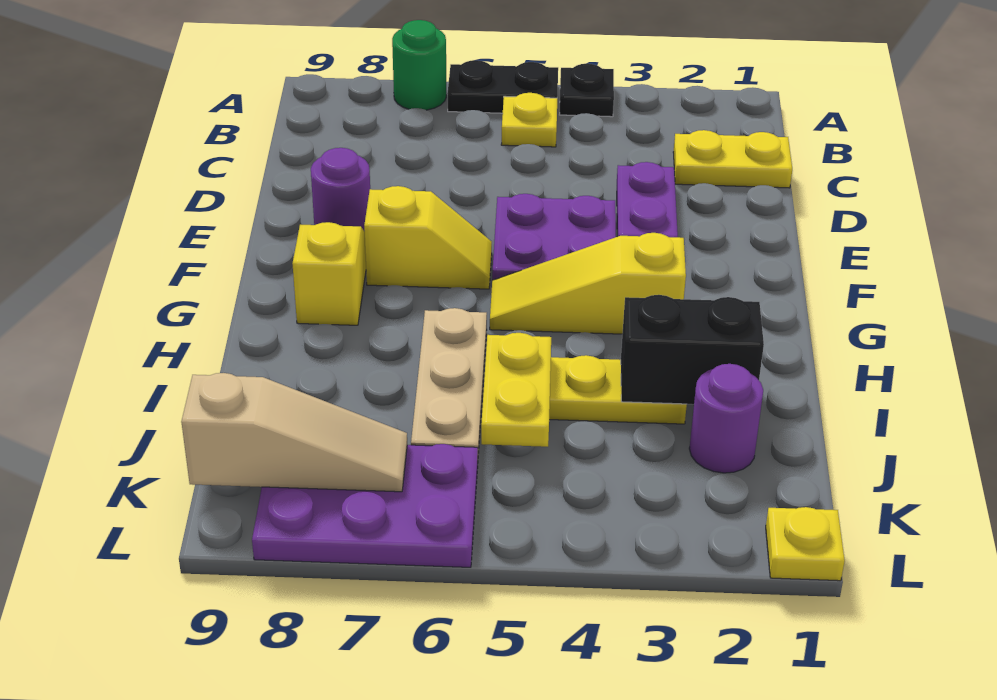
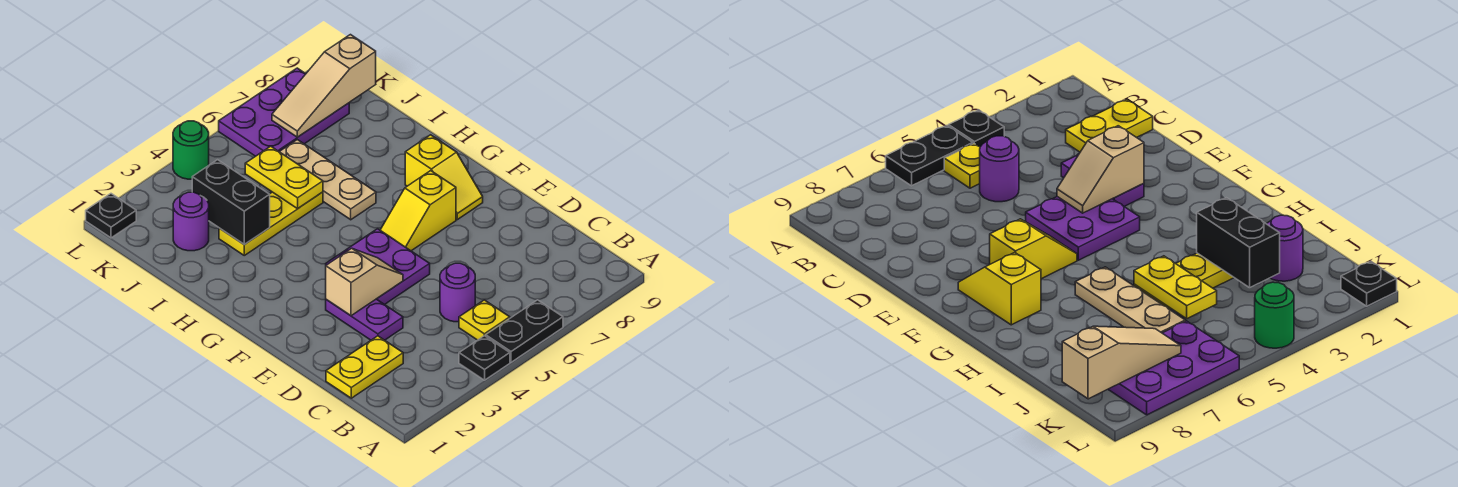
green 1x1 round brick [392,20,446,110] -> green 1x1 round brick moved to [173,121,209,179]
none -> tan 1x2 slope [326,248,403,316]
purple 1x1 round brick [311,148,370,230] -> purple 1x1 round brick moved to [440,263,475,322]
yellow 1x3 slope [490,233,686,334] -> none
black 1x2 brick [621,295,764,404] -> black 1x2 brick turned to [192,160,270,245]
yellow 1x1 plate [766,507,845,581] -> black 1x1 plate [86,194,136,238]

